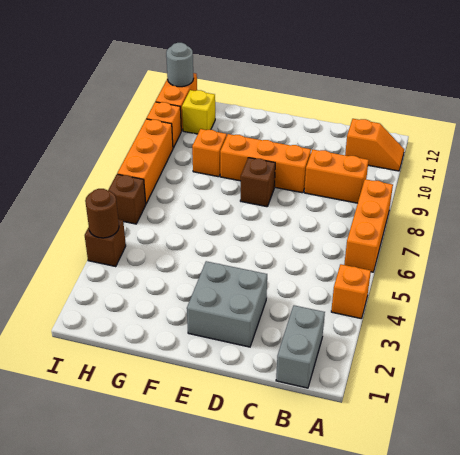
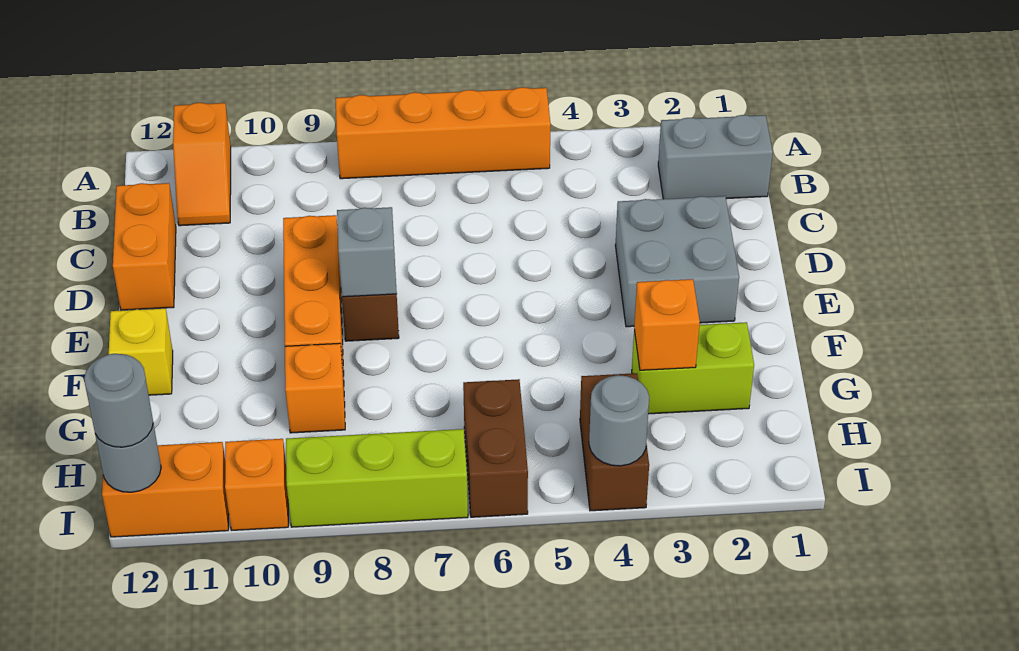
orange 1x1 brick [331,264,371,318] -> orange 1x1 brick moved to [634,279,700,370]
orange 1x3 brick [344,179,393,272] -> orange 1x4 brick [335,87,551,179]
orange 1x2 slope [345,119,404,171] -> orange 1x2 slope turned to [173,103,231,226]
orange 1x2 brick [304,149,369,203] -> orange 1x2 brick moved to [113,183,176,310]
none -> grey 1x1 brick [337,207,397,297]
none -> lime 1x2 brick [632,322,754,414]
yellow 1x1 brick [182,90,215,134] -> yellow 1x1 brick moved to [109,308,173,395]
brown 1x1 brick [85,219,126,266] -> brown 1x2 brick [580,373,649,511]
brown 1x1 round brick [85,189,119,238] -> grey 1x1 round brick [589,375,649,466]
brown 1x1 brick [108,174,146,224] -> brown 1x2 brick [463,379,528,517]
orange 1x3 brick [117,119,173,204] -> lime 1x3 brick [286,429,468,527]
none -> grey 1x1 round brick [84,354,153,447]

